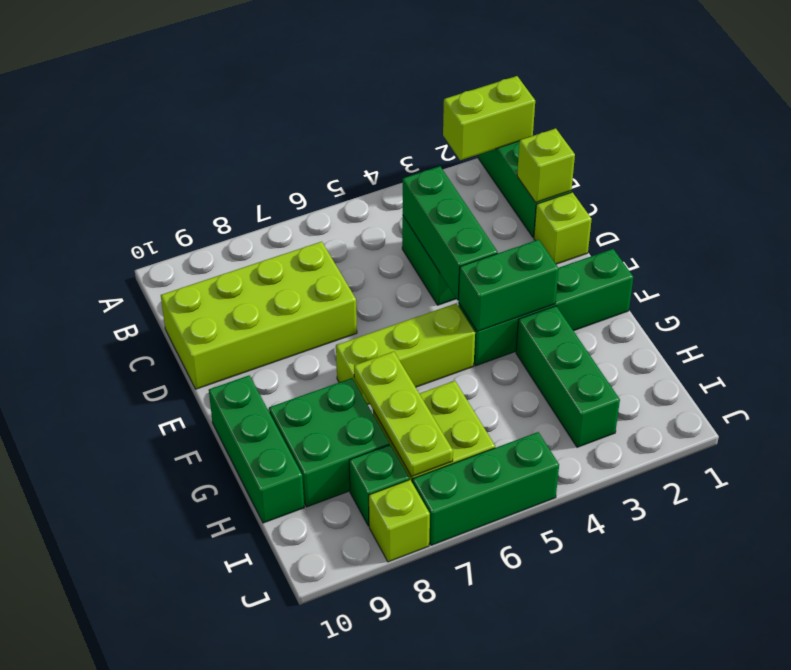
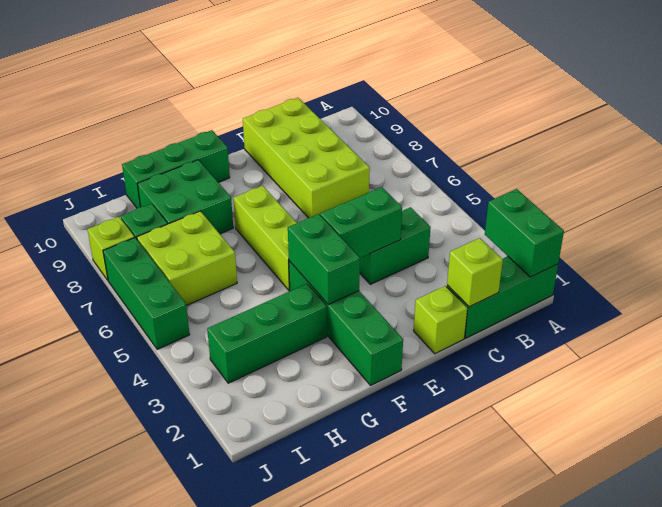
lime 1x2 brick [443,76,535,160] -> green 1x2 brick [485,189,564,277]
green 1x3 brick [403,166,498,300] -> green 1x2 brick [320,187,402,258]
lime 1x3 plate [354,352,453,477] -> none

